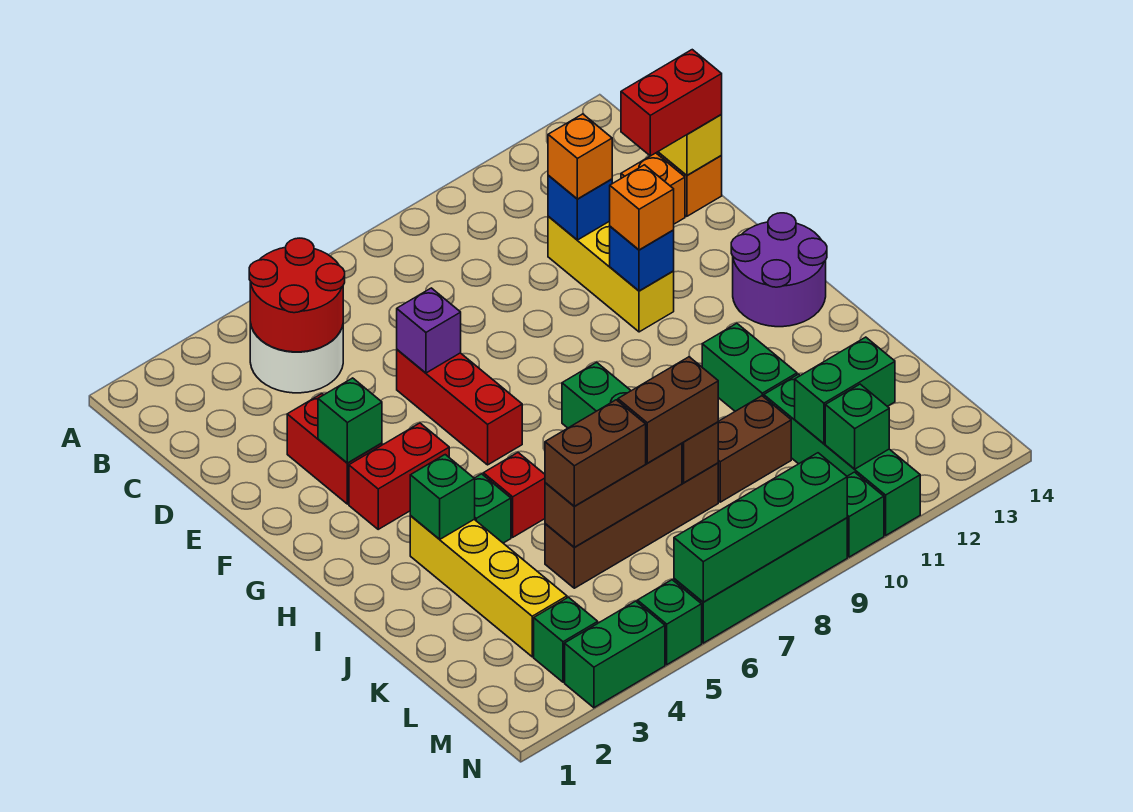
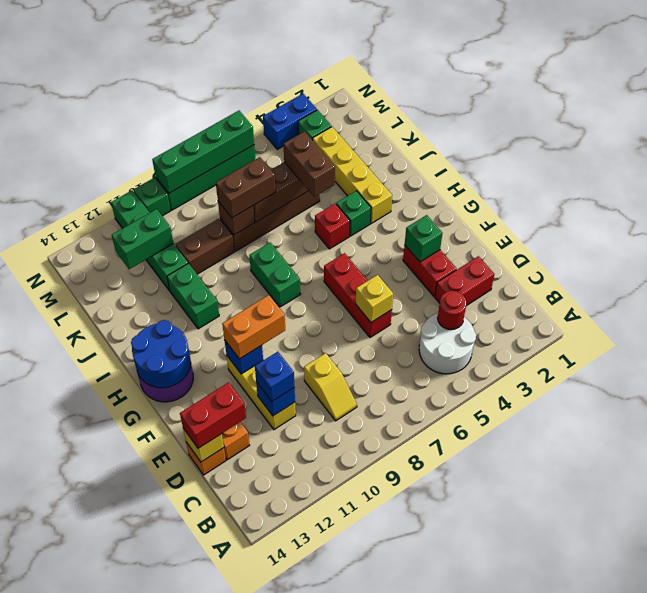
red 2x2 round brick [249,238,345,352] -> red 1x1 round brick [438,291,467,330]
none -> yellow 1x2 slope [304,353,357,421]
orange 1x1 brick [548,114,612,199] -> blue 1x1 brick [255,352,295,401]
purple 1x1 brick [397,288,461,373] -> yellow 1x1 brick [356,275,393,322]
orange 1x1 brick [610,165,674,250] -> orange 1x2 brick [222,295,285,359]
red 1x2 brick [349,423,449,529] -> red 1x2 brick moved to [435,256,494,306]
none -> blue 2x2 round brick [131,320,191,388]
green 1x1 brick [410,455,475,539] -> none
brown 1x2 brick [545,400,646,506] -> brown 1x2 brick turned to [283,131,335,197]
green 1x1 brick [825,384,889,469] -> none
green 1x2 brick [565,601,665,708] -> blue 1x2 brick [263,94,317,149]
green 1x1 brick [637,580,702,665] -> none

